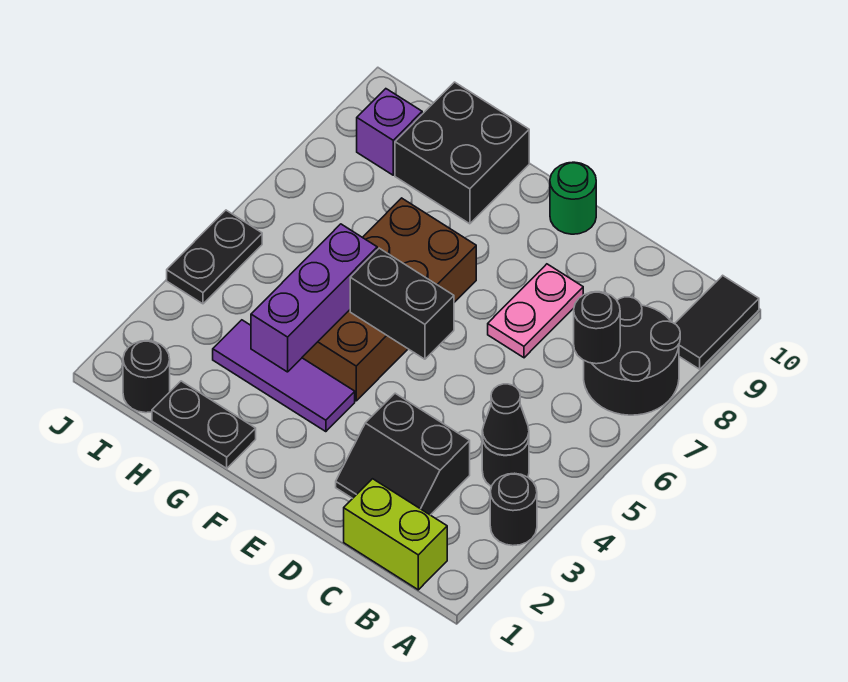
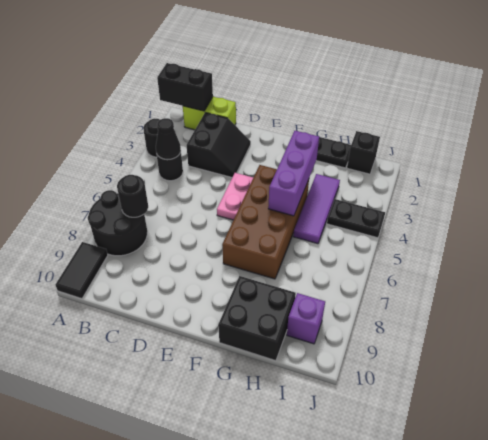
black 2x2 slope [336,393,470,515] -> black 2x2 slope turned to [187,112,251,177]
pink 1x2 plate [488,264,583,358] -> pink 1x2 plate moved to [217,173,253,220]
black 1x2 brick [350,248,454,359] -> black 1x2 brick moved to [157,63,213,111]
green 1x1 round brick [550,162,596,234] -> none
purple 1x3 tile [213,320,355,432] -> purple 1x3 tile turned to [293,174,340,244]
black 1x1 round brick [123,341,170,413] -> black 1x1 brick [347,131,380,174]
black 1x2 plate [167,210,262,304] -> black 1x2 plate turned to [327,199,385,238]

